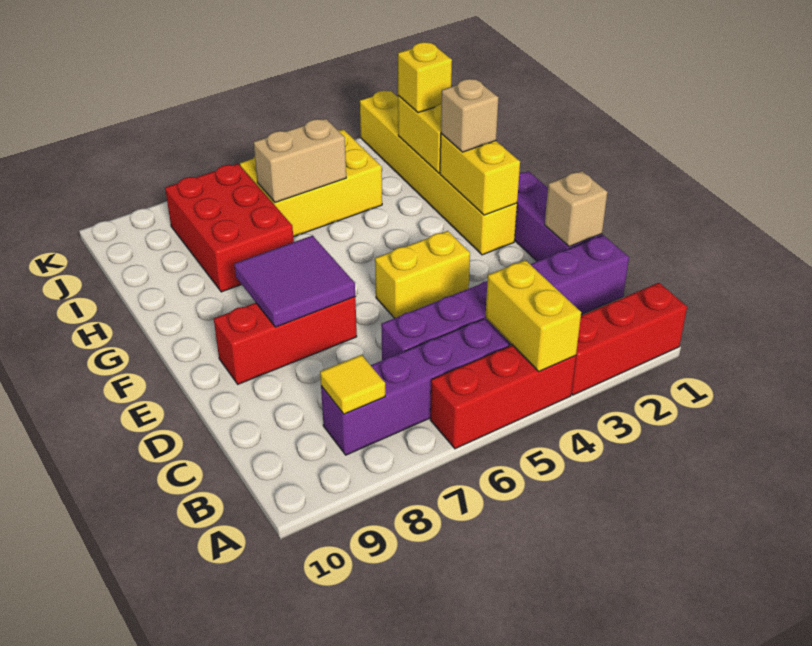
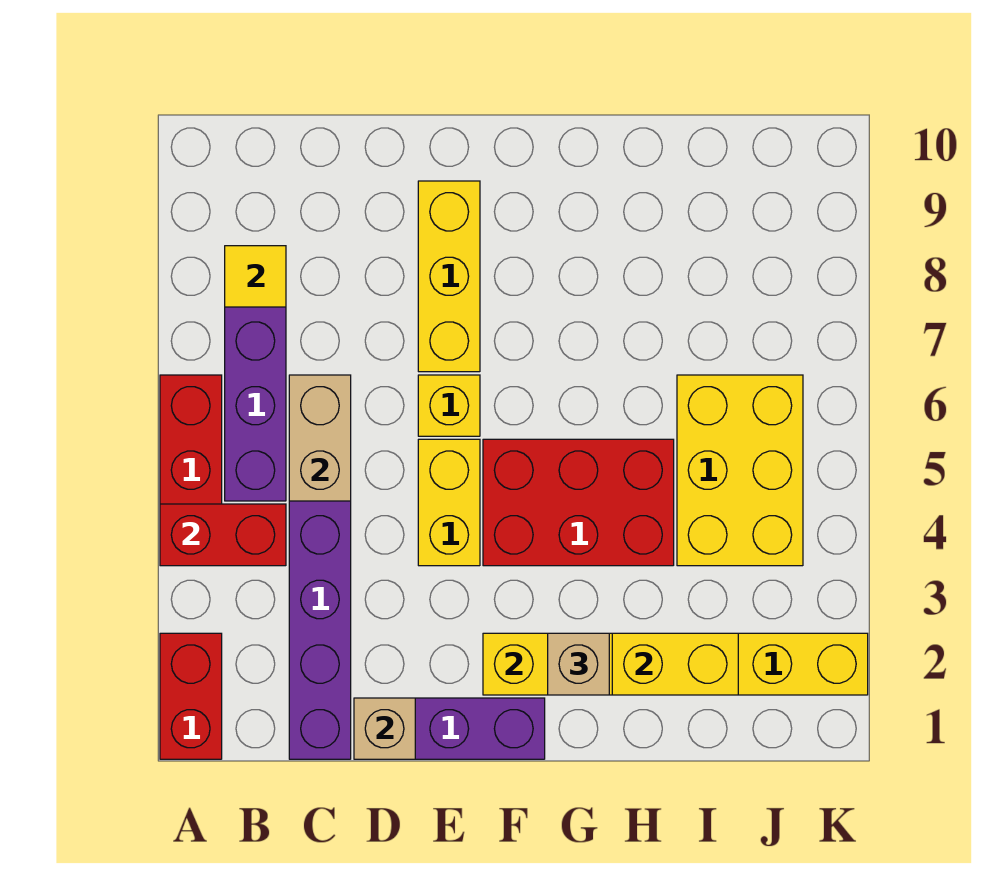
red 1x3 brick [571,283,687,395] -> red 1x2 brick [160,633,222,759]
yellow 1x2 brick [486,260,581,371] -> red 1x2 brick [160,504,286,566]
red 1x3 brick [214,297,357,384] -> yellow 1x3 brick [418,181,480,372]
purple 2x2 tile [234,236,355,327] -> none
red 2x3 brick [165,164,294,292] -> red 2x3 brick moved to [483,439,674,566]
yellow 1x1 brick [398,42,452,113] -> yellow 1x1 brick moved to [418,375,480,436]
tan 1x2 brick [254,119,346,202] -> tan 1x2 brick moved to [289,375,351,501]

